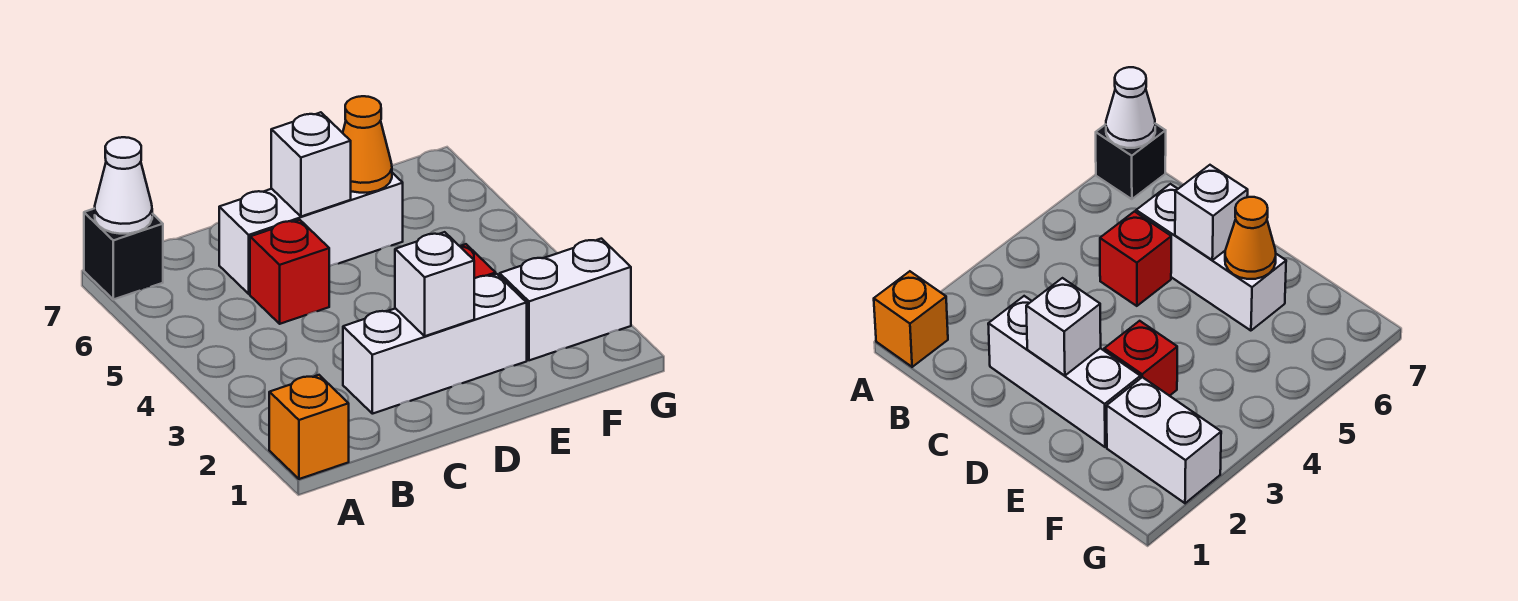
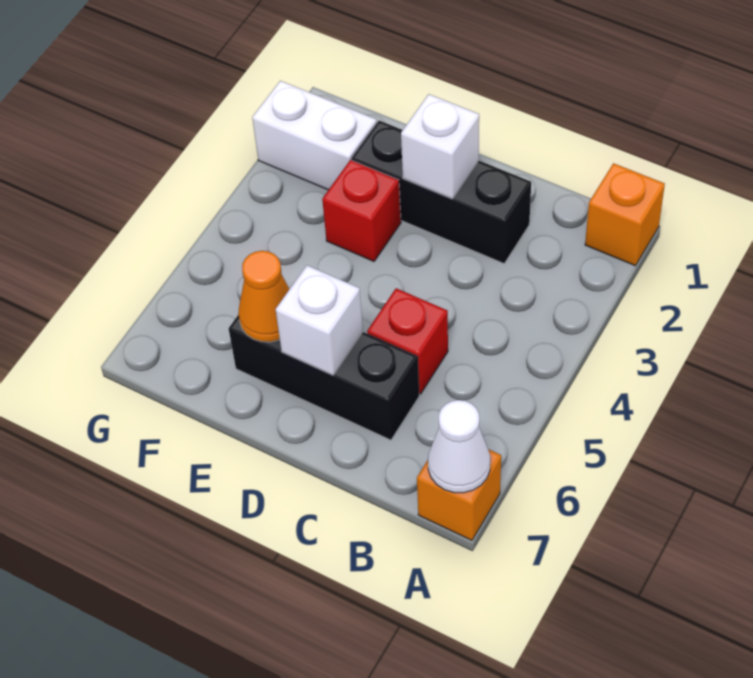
black 1x1 brick [84,208,163,299] -> orange 1x1 brick [417,449,501,540]
white 1x3 brick [343,274,527,414] -> black 1x3 brick [352,121,531,263]
white 1x3 brick [219,173,403,294] -> black 1x3 brick [229,315,419,440]

